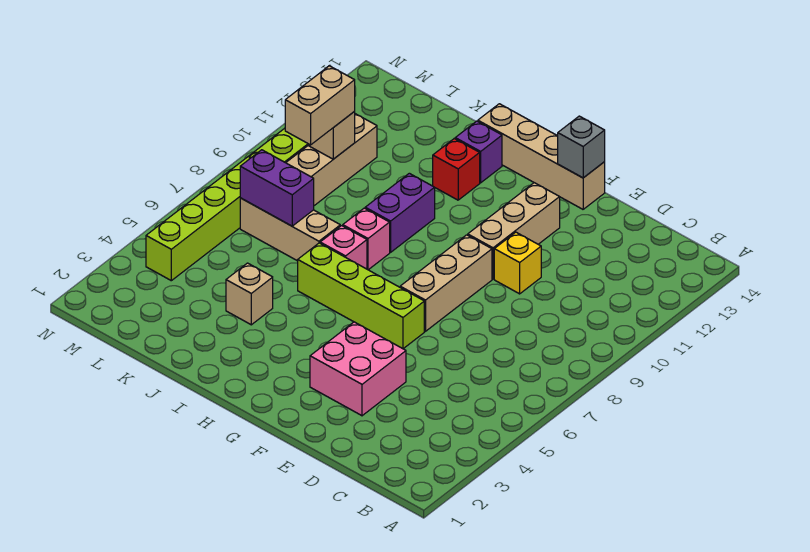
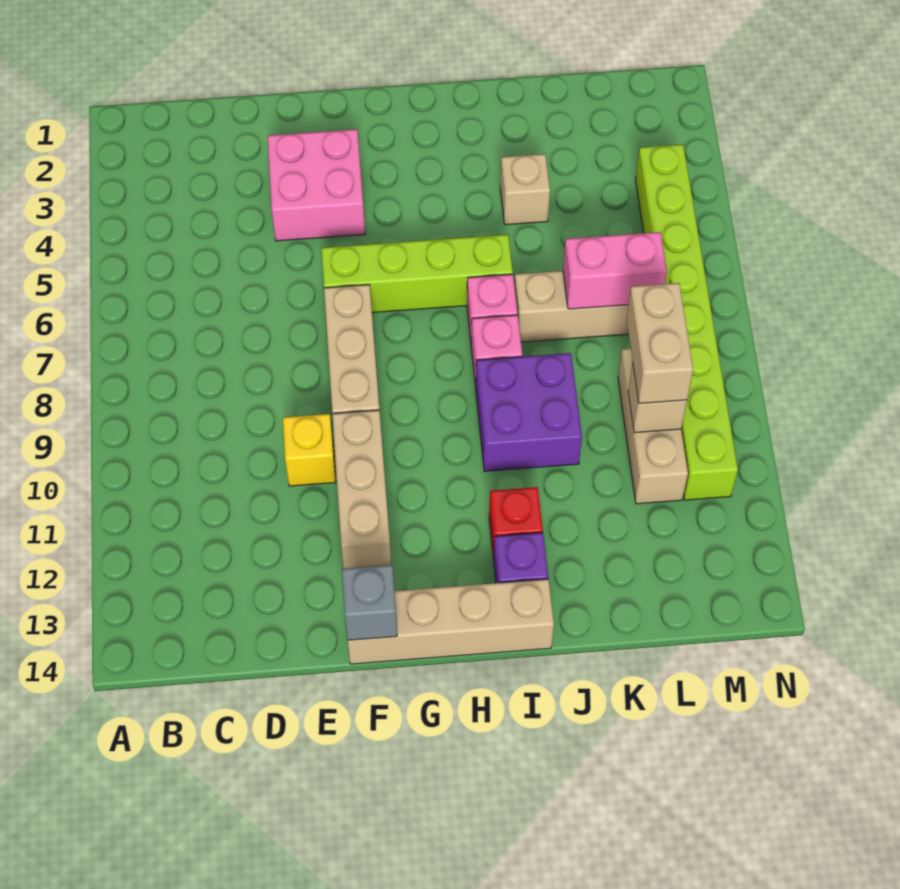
purple 1x2 brick [365,173,435,252] -> purple 2x2 brick [476,353,582,471]
purple 1x2 brick [240,150,314,226] -> pink 1x2 brick [563,232,667,309]

